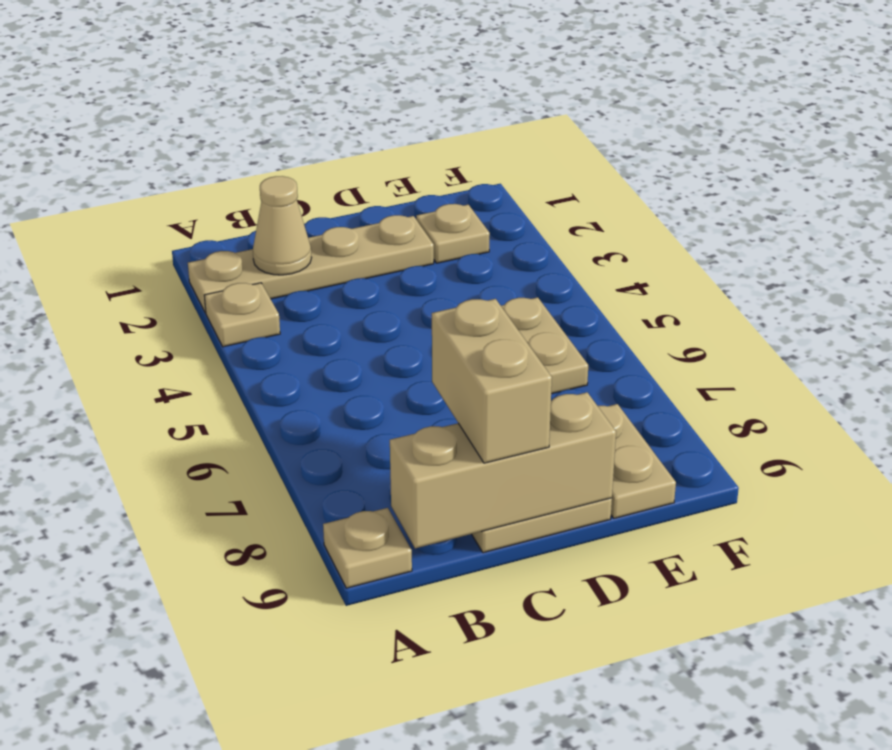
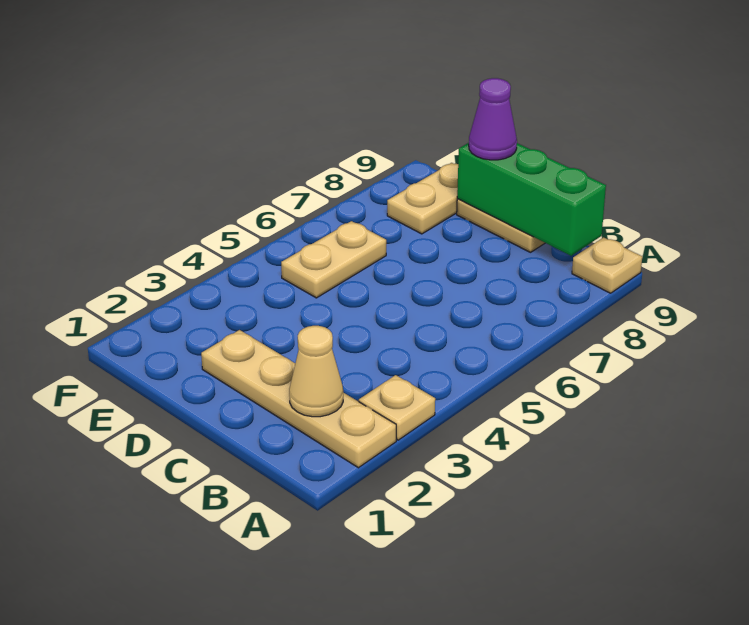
tan 1x3 brick [390,392,616,548] -> green 1x3 brick [457,143,606,256]
tan 1x2 brick [432,299,552,463] -> none
none -> purple 1x1 cone [469,78,517,160]
tan 1x1 plate [416,204,490,263] -> none

